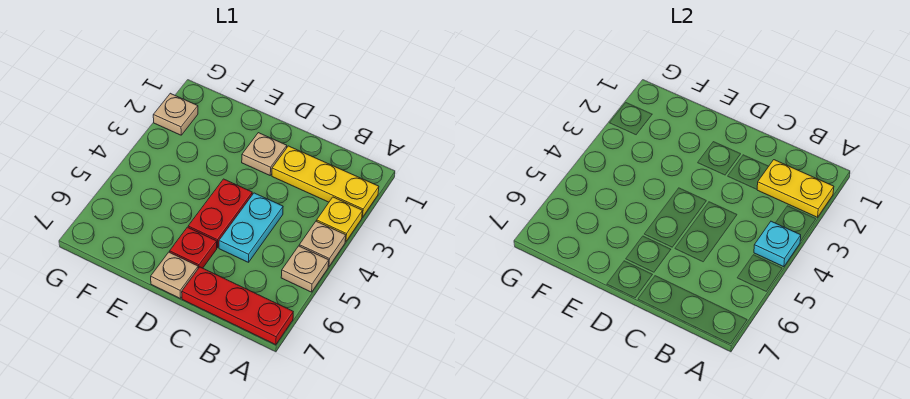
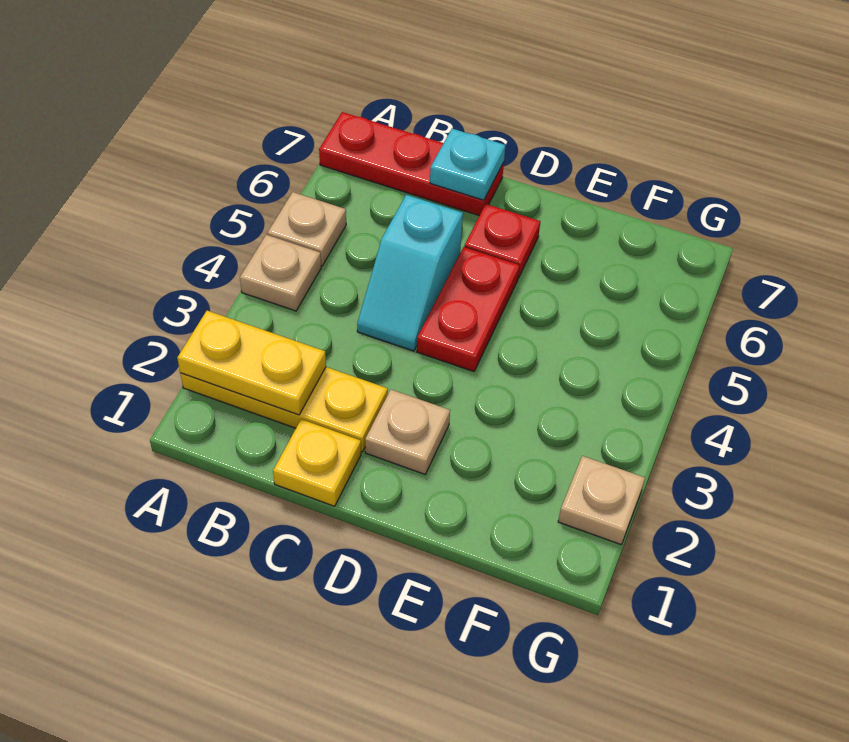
yellow 1x1 plate [317,197,362,242] -> yellow 1x1 plate moved to [273,419,361,506]
cyan 1x1 plate [754,221,801,267] -> cyan 1x1 plate moved to [430,129,505,200]
cyan 1x2 plate [219,193,283,262] -> cyan 1x2 slope [357,195,463,351]
tan 1x1 plate [151,252,198,299] -> none

